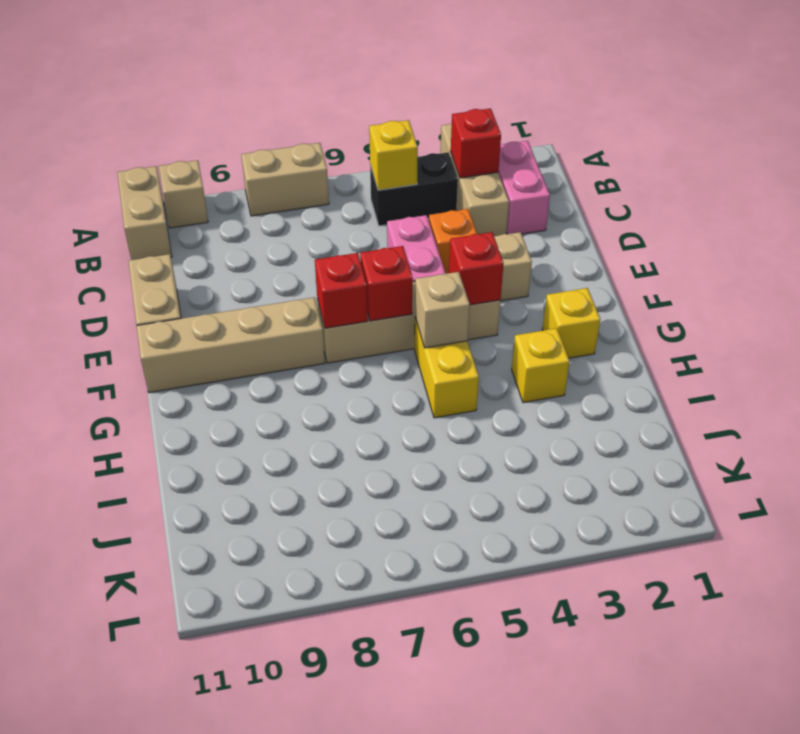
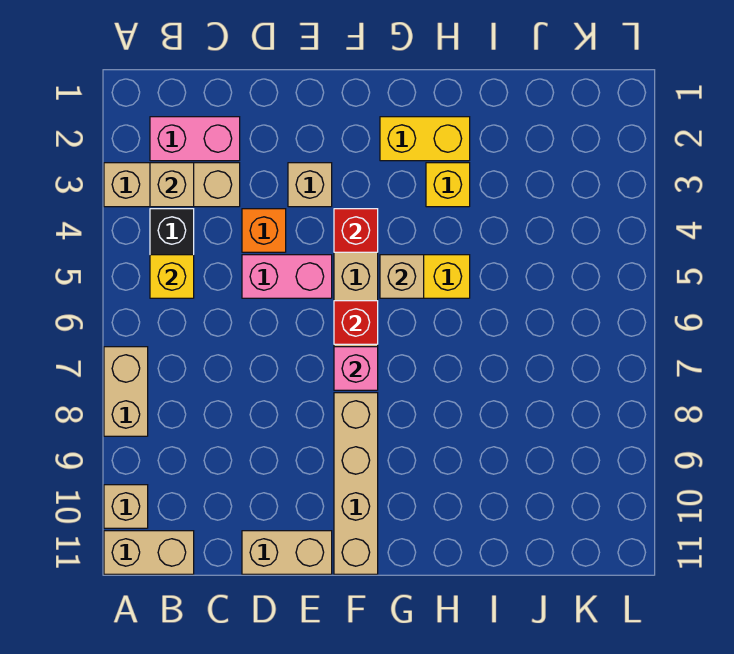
red 1x1 brick [451,108,501,178] -> tan 1x1 brick [150,163,194,207]
red 1x1 brick [315,253,368,328] -> pink 1x1 brick [334,347,378,390]
yellow 1x1 brick [542,288,600,358] -> yellow 1x2 brick [380,117,470,161]

